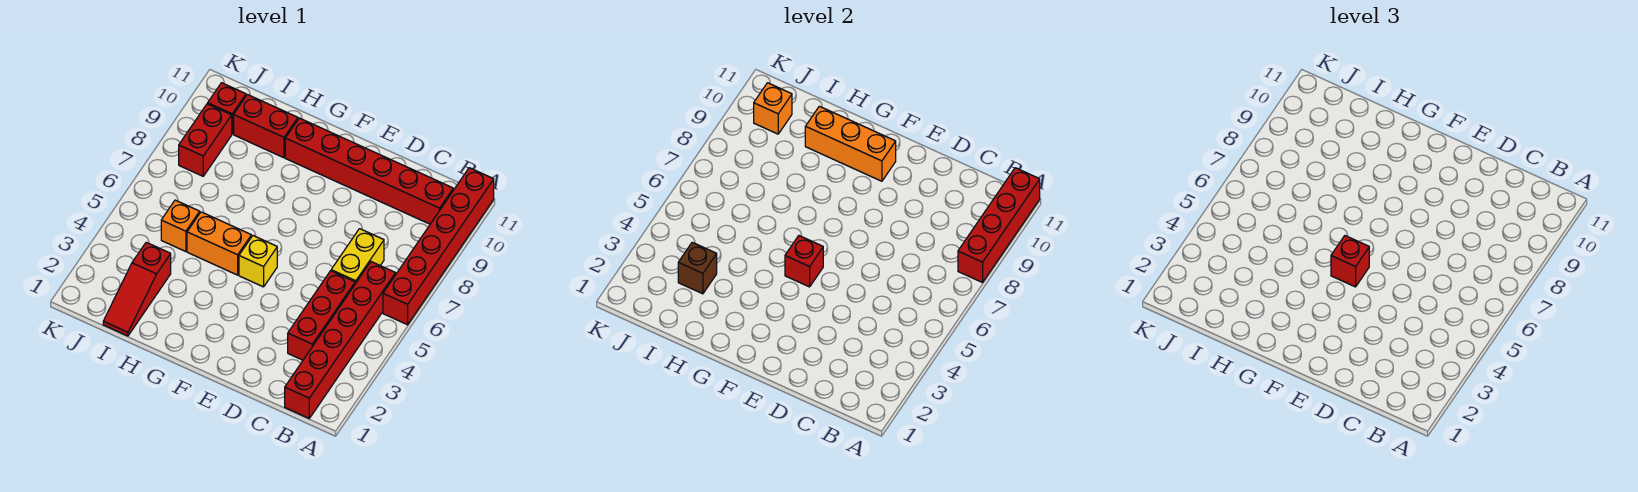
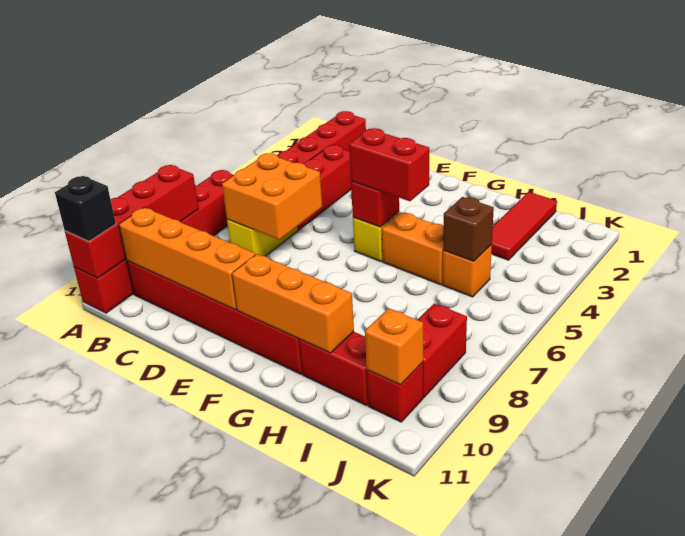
none -> black 1x1 brick [55,176,116,241]
none -> orange 1x4 brick [119,207,256,310]
none -> orange 2x2 brick [222,153,322,240]
red 1x1 brick [1331,236,1369,287] -> red 1x2 brick [349,128,429,201]
red 1x3 slope [103,242,171,336] -> red 1x3 tile [491,192,557,260]
brown 1x1 brick [678,242,717,294] -> brown 1x1 brick moved to [443,197,494,261]

